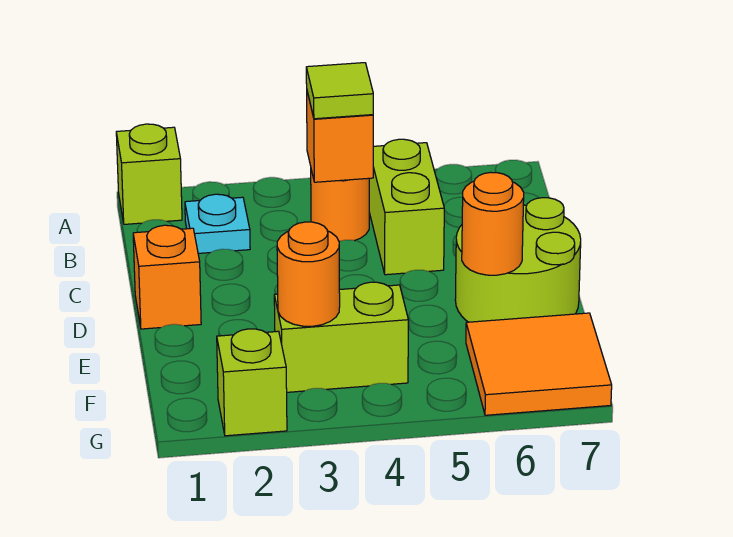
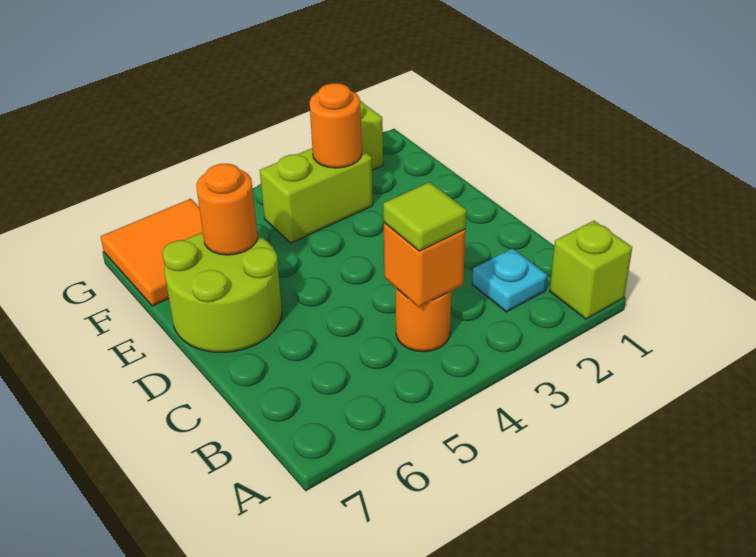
lime 1x2 brick [369,139,444,275] -> none
orange 1x1 brick [133,225,201,329] -> none

